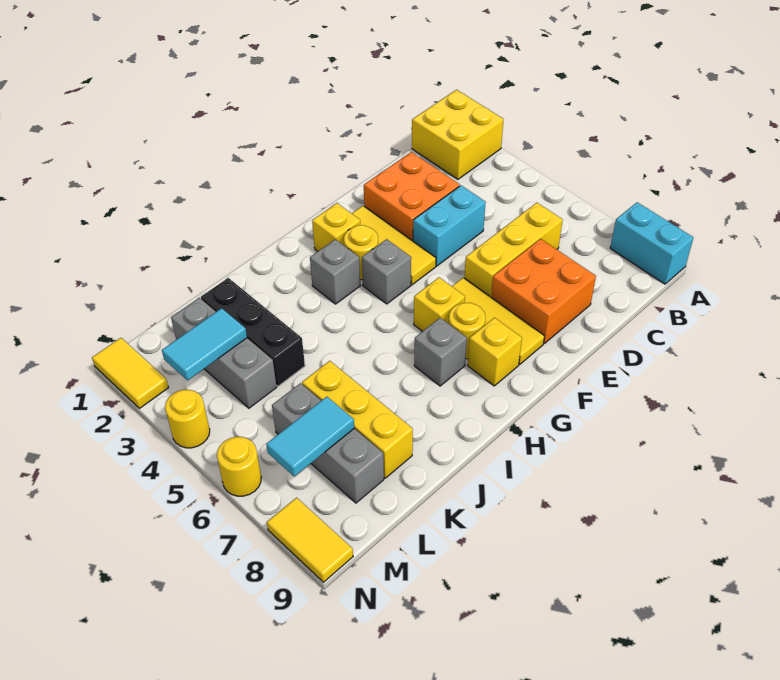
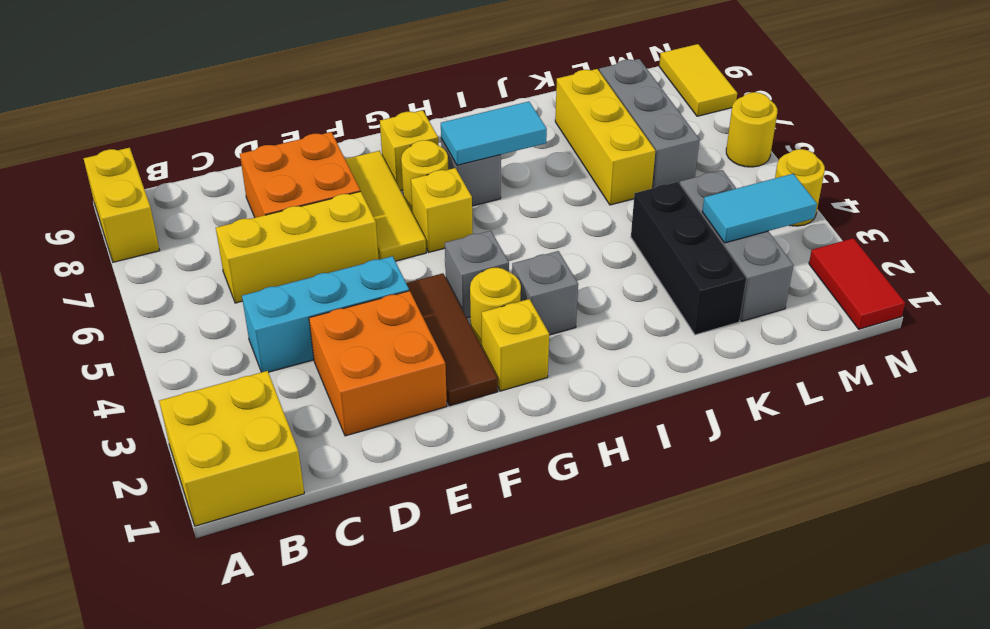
cyan 1x2 brick [610,202,693,284] -> yellow 1x2 brick [84,148,160,262]
cyan 1x2 brick [413,185,486,266] -> cyan 1x3 brick [242,256,409,372]
yellow 1x3 tile [352,206,436,285] -> brown 1x3 tile [406,273,498,406]
cyan 1x2 tile [266,397,354,476] -> cyan 1x2 tile moved to [441,102,547,165]
yellow 1x2 tile [92,338,169,408] -> red 1x2 tile [809,238,905,329]

